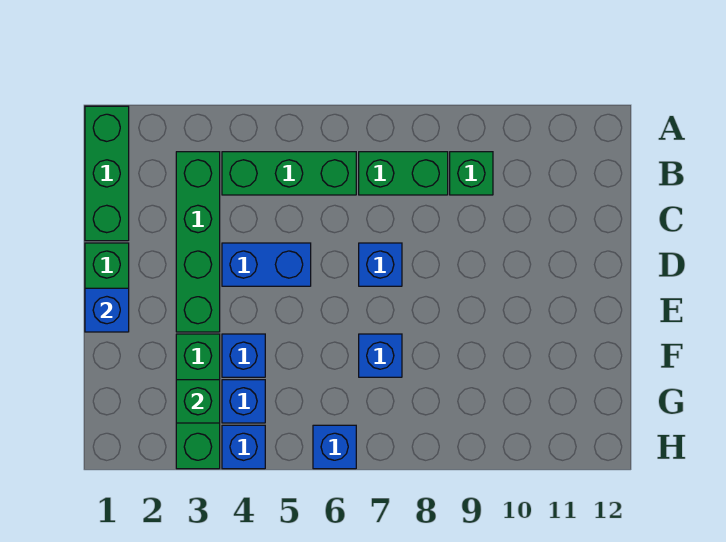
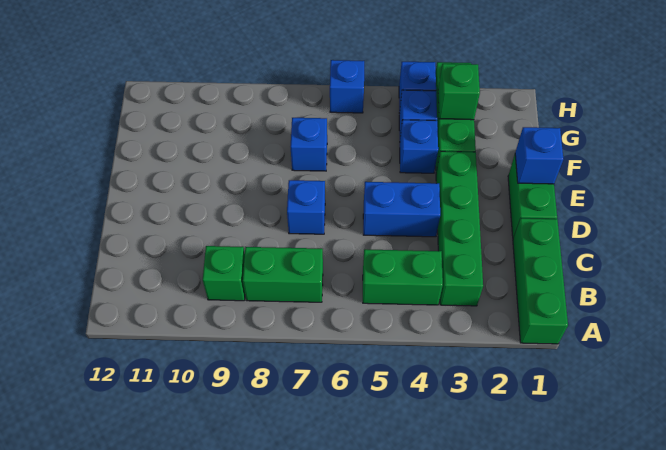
green 1x3 brick [222,152,356,195] -> green 1x2 brick [363,249,443,305]

